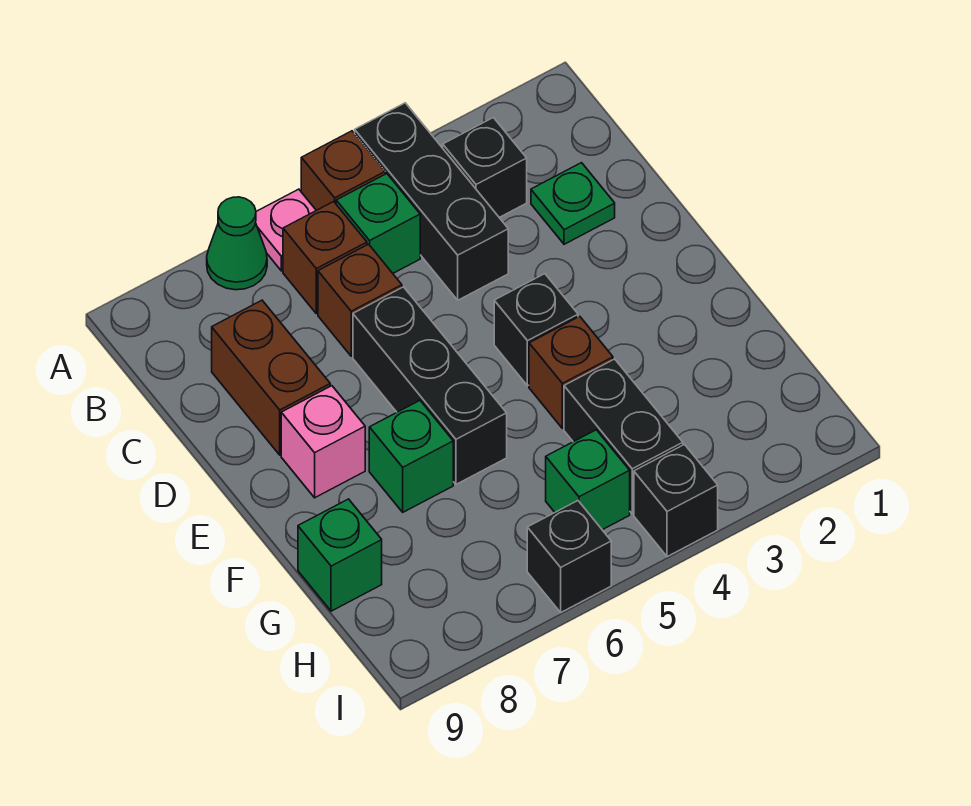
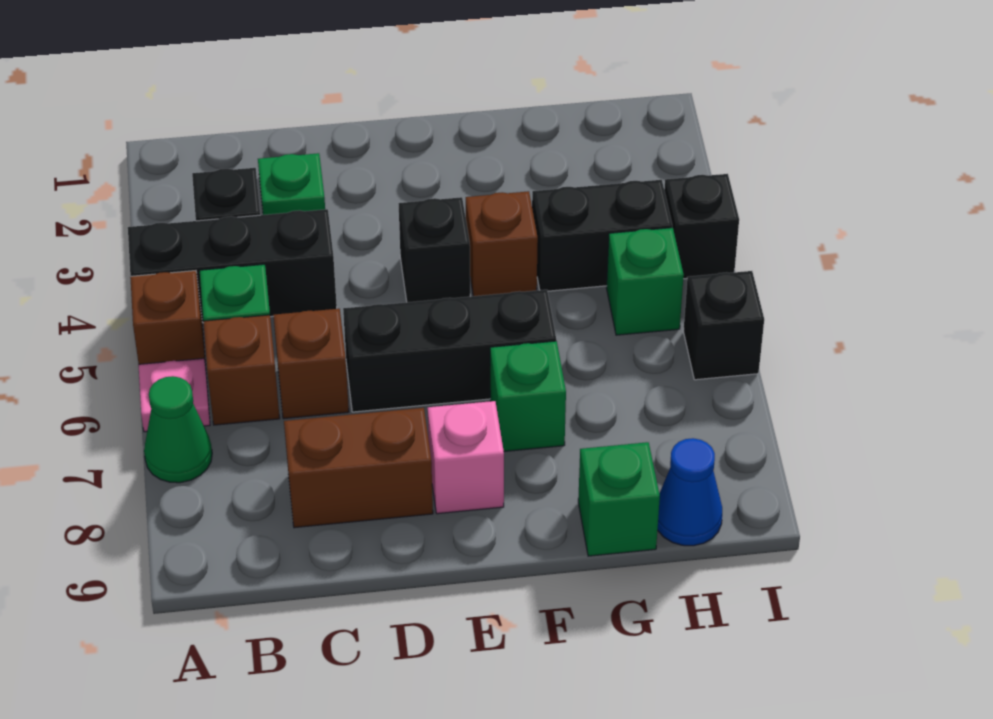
none -> blue 1x1 cone [658,438,722,546]

